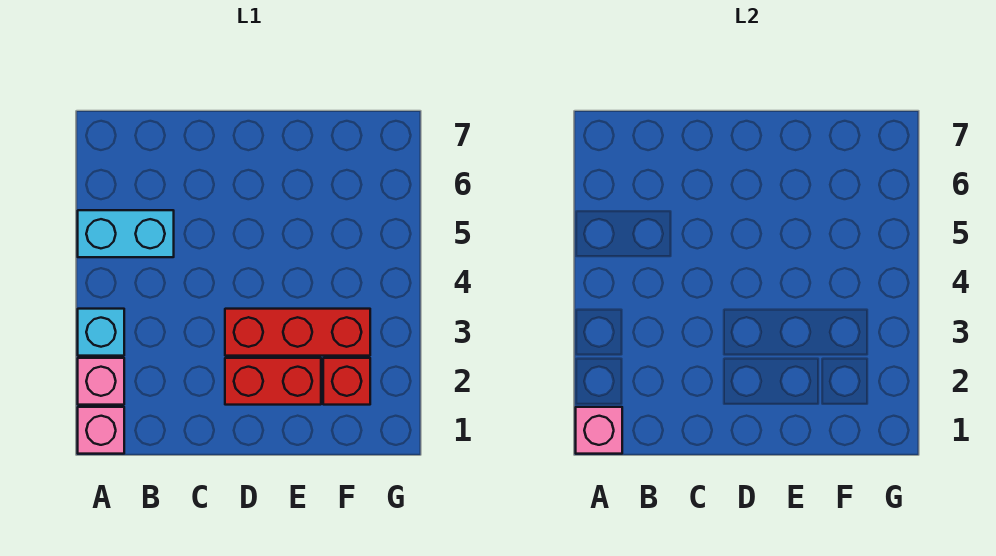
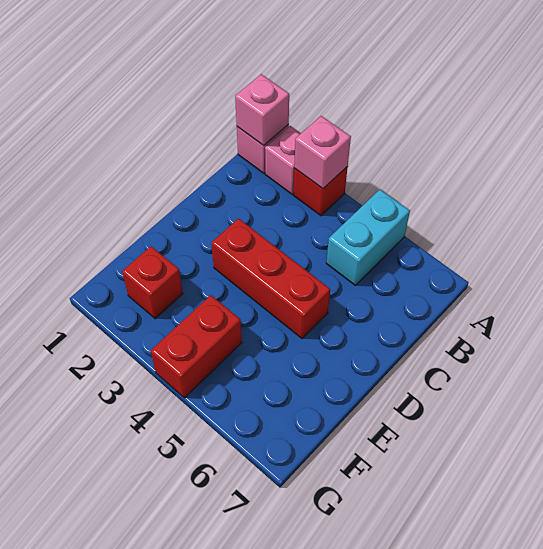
cyan 1x1 brick [78,309,124,356] -> red 1x1 brick [293,167,348,216]
none -> pink 1x1 brick [294,116,351,189]
red 1x2 brick [225,358,321,405] -> red 1x2 brick moved to [151,295,242,398]
red 1x3 brick [225,309,370,356] -> red 1x3 brick turned to [211,218,330,338]

